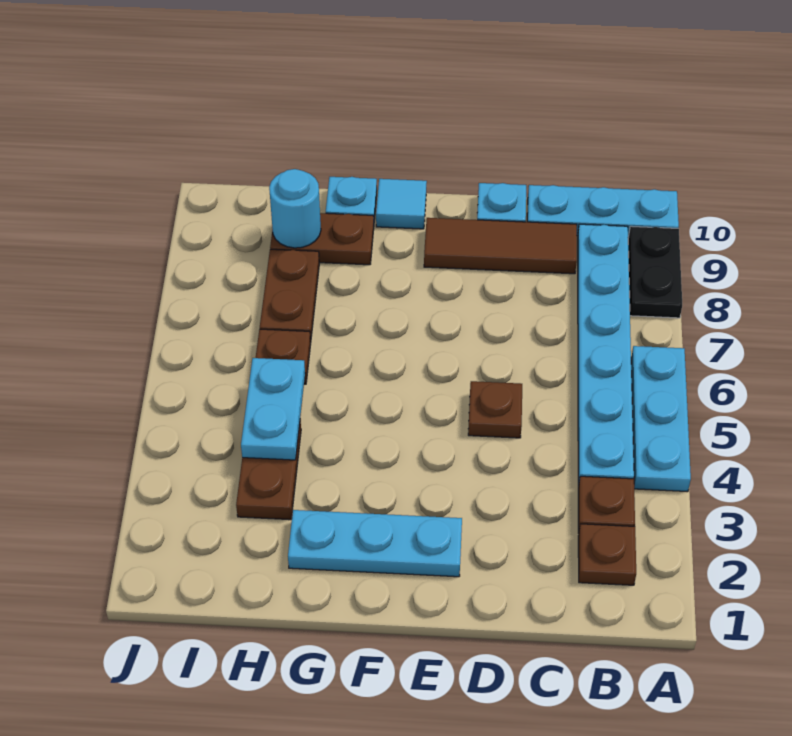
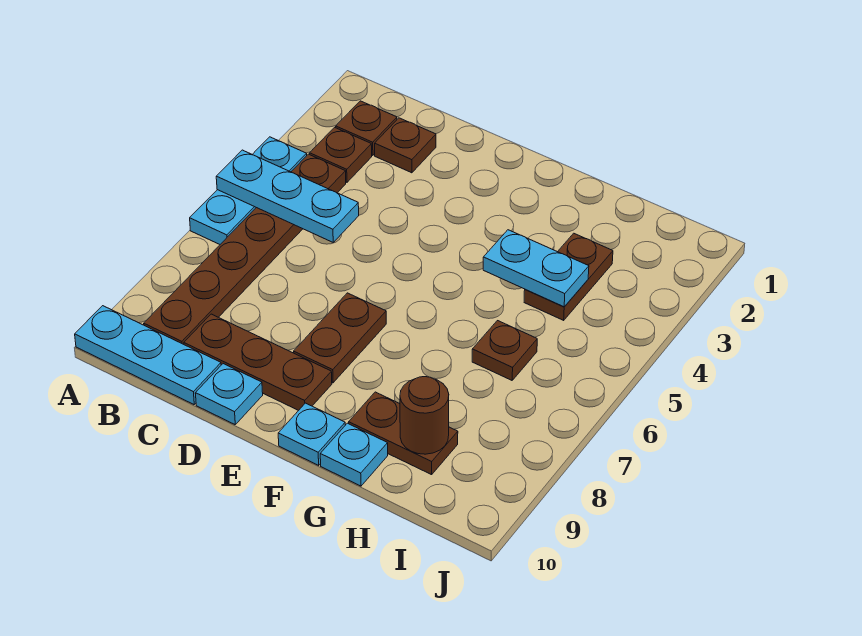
black 1x2 plate [628,226,682,318] -> none
cyan 1x6 plate [578,224,634,486] -> brown 1x6 plate [144,154,346,344]
brown 1x3 tile [424,218,577,274] -> brown 1x3 plate [184,314,332,411]
brown 1x1 plate [468,381,522,438] -> brown 1x1 plate moved to [375,118,436,173]
cyan 1x3 plate [288,510,462,577] -> cyan 1x3 plate moved to [216,150,359,242]
cyan 1x1 tile [376,179,427,229] -> cyan 1x1 plate [278,403,345,465]
cyan 1x2 plate [241,358,305,460] -> cyan 1x2 plate turned to [483,230,589,307]
brown 1x2 plate [260,249,319,342] -> brown 1x2 plate moved to [294,293,386,383]
cyan 1x1 round brick [269,169,321,248] -> brown 1x1 round brick [400,377,449,454]

